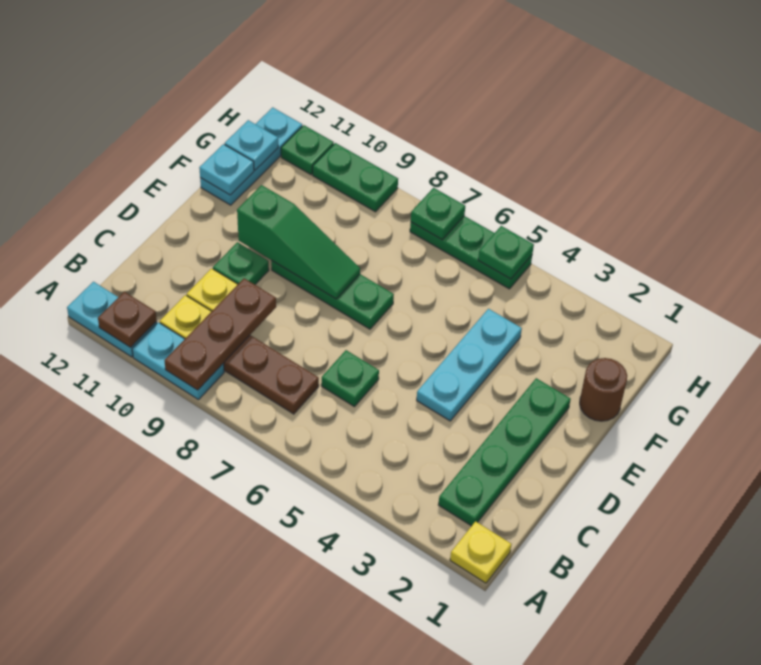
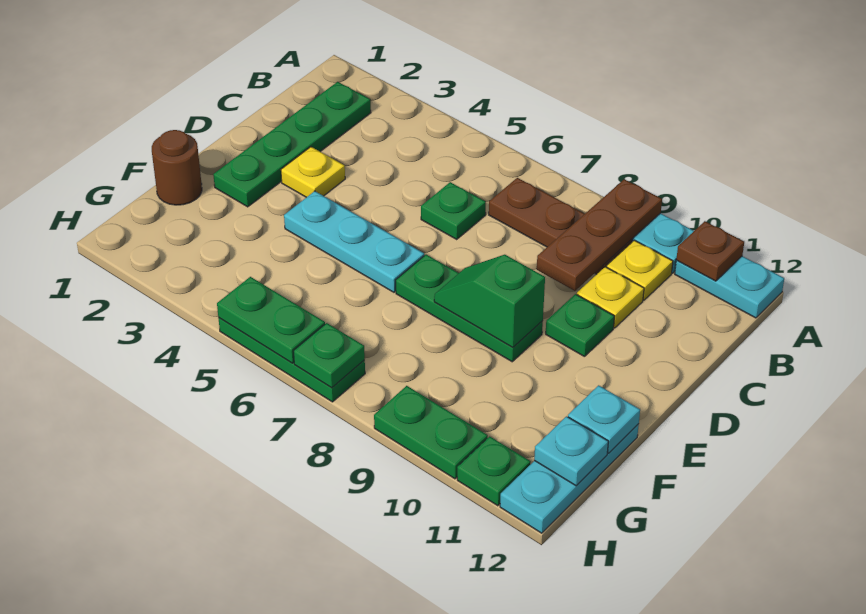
yellow 1x1 plate [450,521,512,583] -> yellow 1x1 plate moved to [281,147,345,197]
cyan 1x3 plate [417,309,522,421] -> cyan 1x3 plate turned to [284,191,424,292]
green 1x3 slope [237,185,360,299] -> green 1x2 slope [434,255,545,347]
green 1x1 plate [478,226,534,279] -> green 1x2 plate [217,277,325,363]

